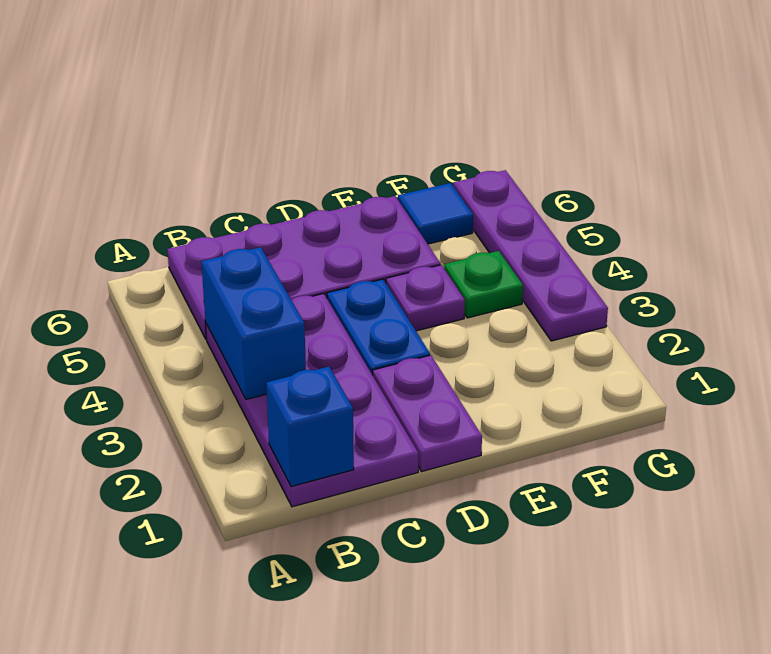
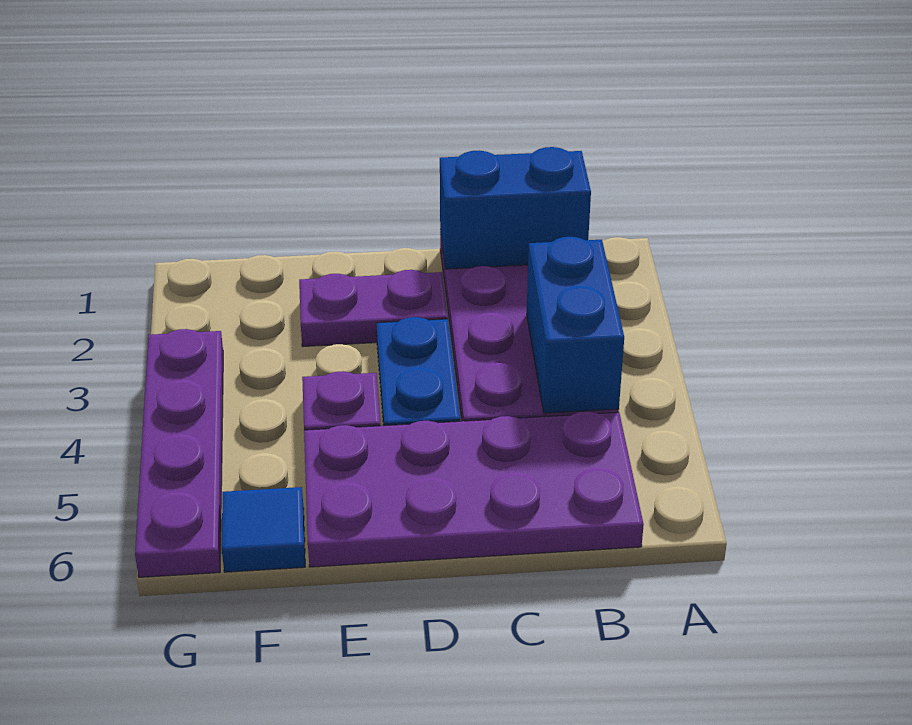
blue 1x1 brick [266,367,354,487] -> blue 1x2 brick [440,147,591,269]
purple 1x2 plate [373,355,482,472] -> purple 1x2 plate turned to [299,270,448,346]
green 1x1 plate [444,251,523,318] -> none

